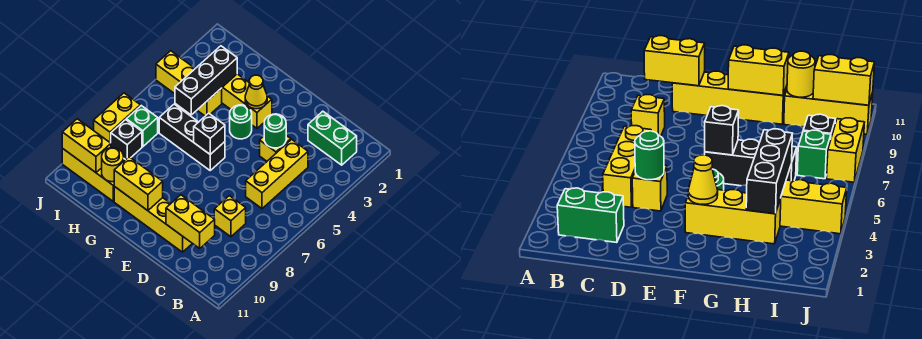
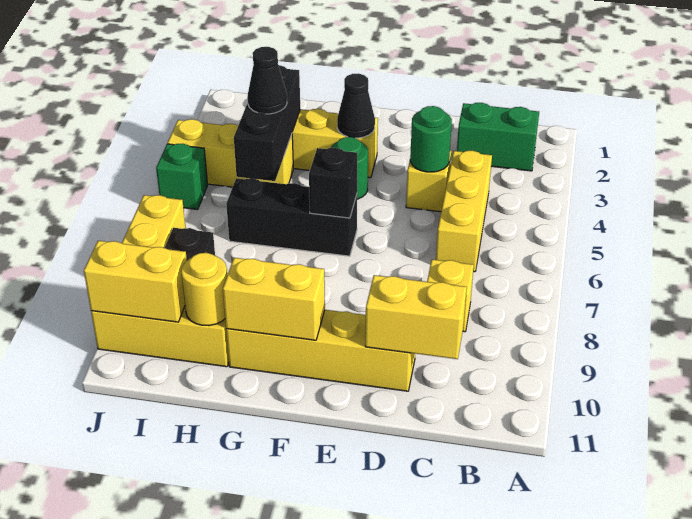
yellow 1x1 cone [245,75,267,109] -> black 1x1 cone [337,73,375,138]
none -> black 1x1 cone [247,47,287,114]
green 1x1 brick [126,106,158,147] -> green 1x1 brick moved to [156,144,208,210]

